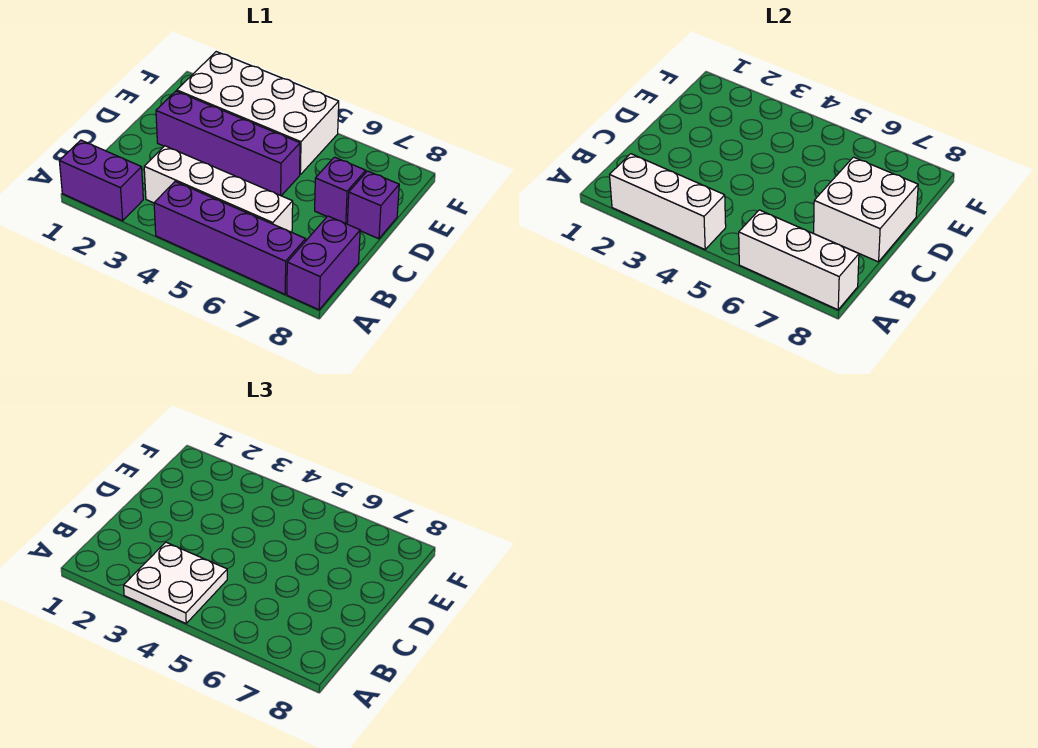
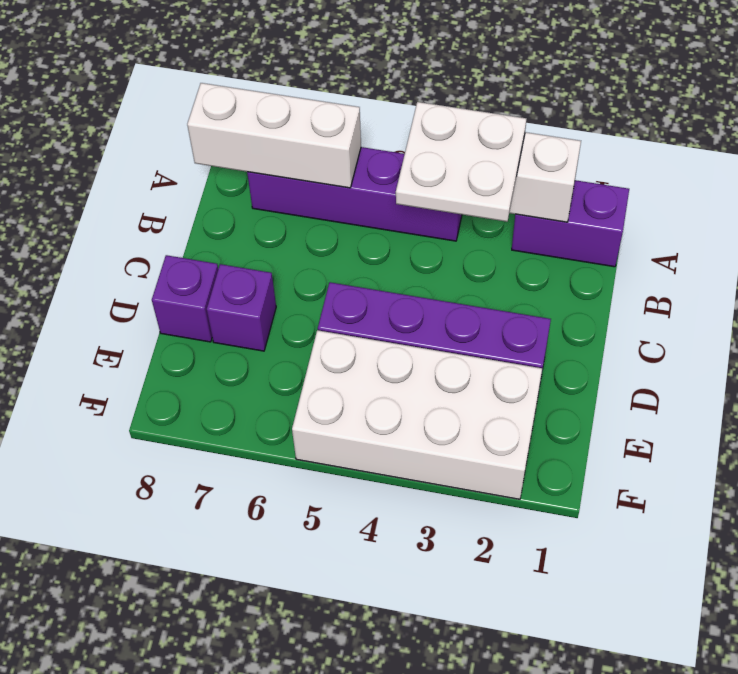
purple 1x2 brick [287,216,360,310] -> none
white 1x4 brick [144,146,293,232] -> none
white 2x2 brick [814,157,918,262] -> none

